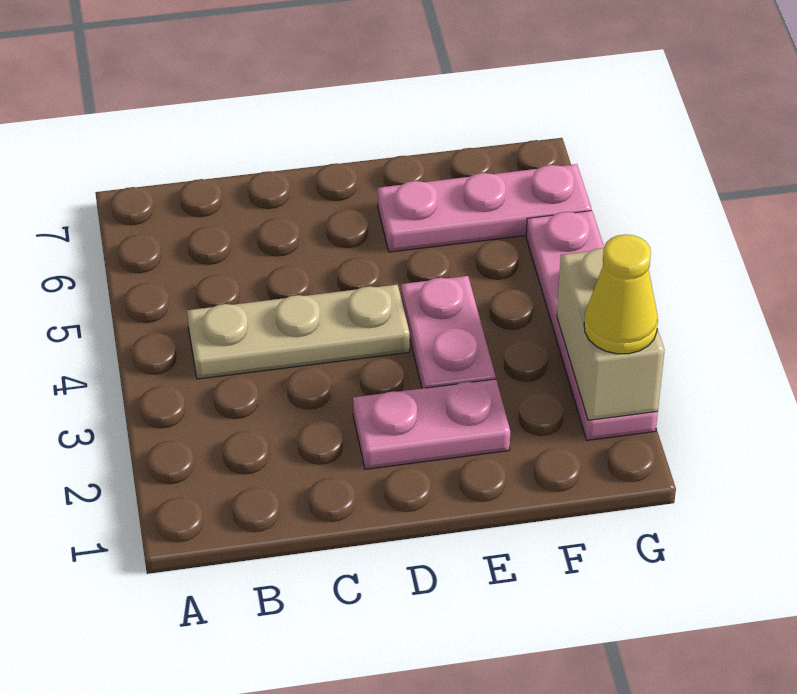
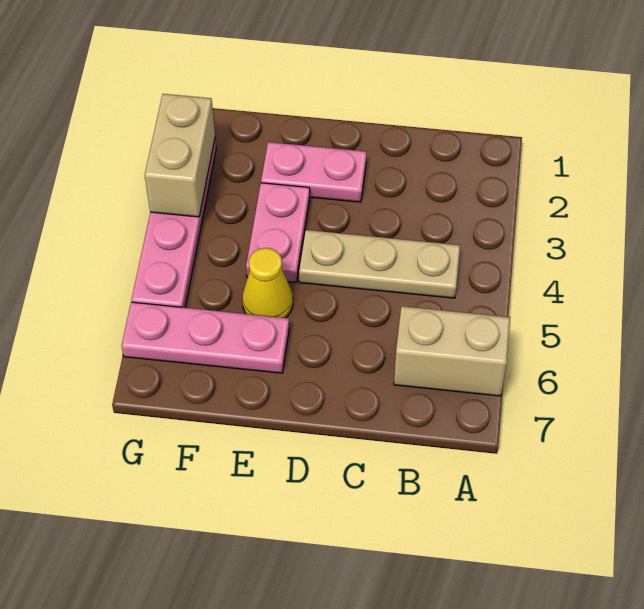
none -> tan 1x2 brick [394,306,510,396]
yellow 1x1 cone [584,234,658,354] -> yellow 1x1 cone moved to [242,248,293,318]

